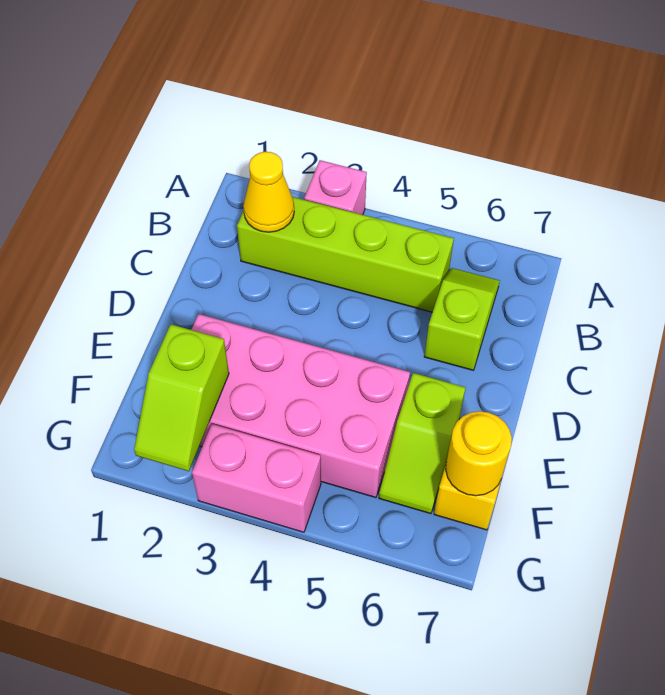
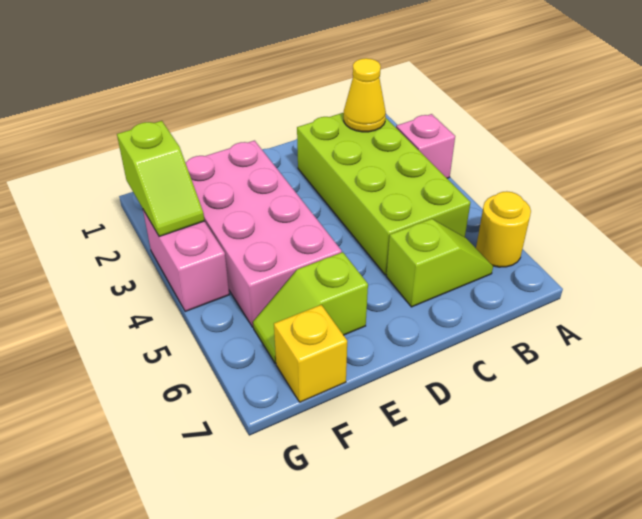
lime 1x4 brick [237,197,454,312] -> lime 2x4 brick [297,113,471,275]
lime 1x2 slope [134,324,229,471] -> lime 1x2 slope turned to [117,121,204,237]
yellow 1x1 round brick [446,411,512,496] -> yellow 1x1 round brick moved to [476,191,531,267]

